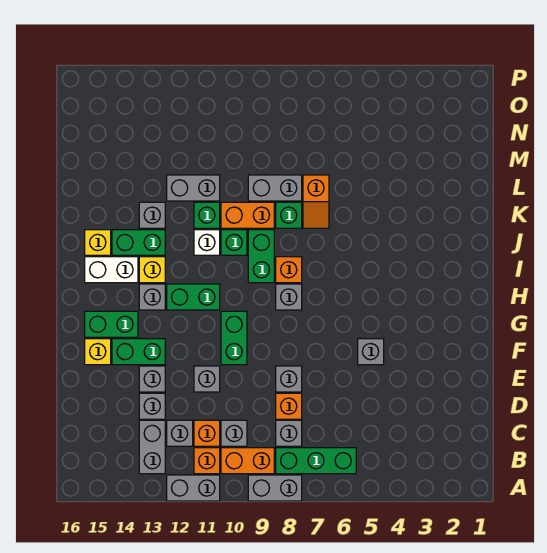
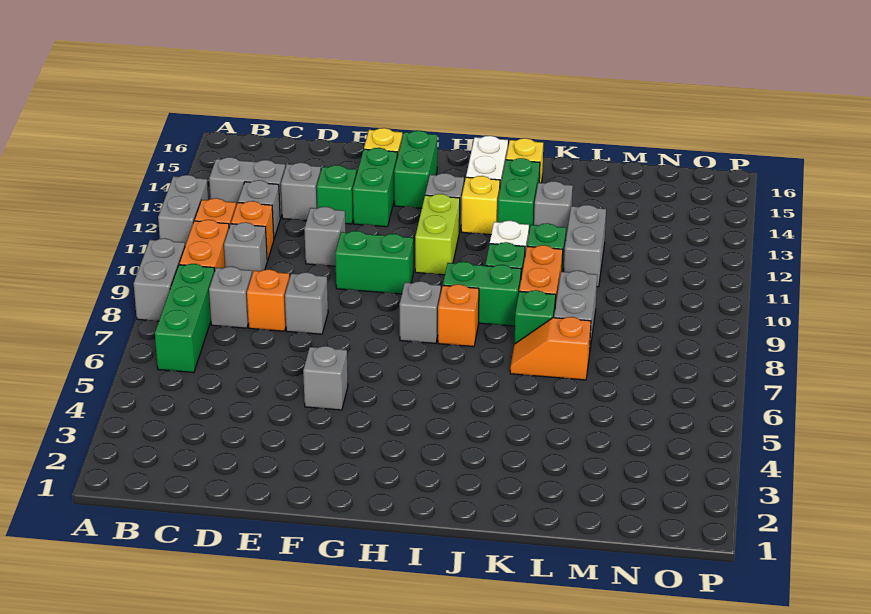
grey 1x1 brick [139,366,165,392] -> green 1x1 brick [317,165,357,224]
green 1x2 brick [167,284,220,310] -> lime 1x2 brick [415,194,460,275]

